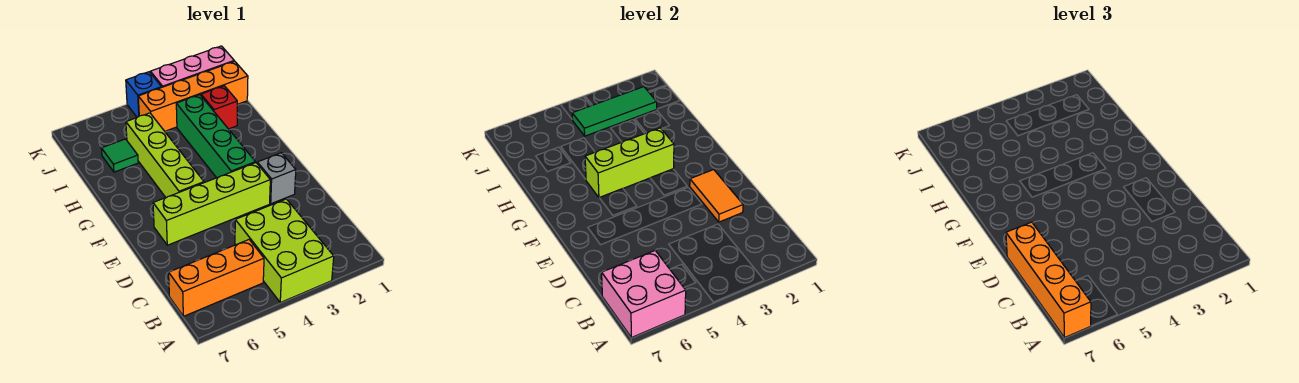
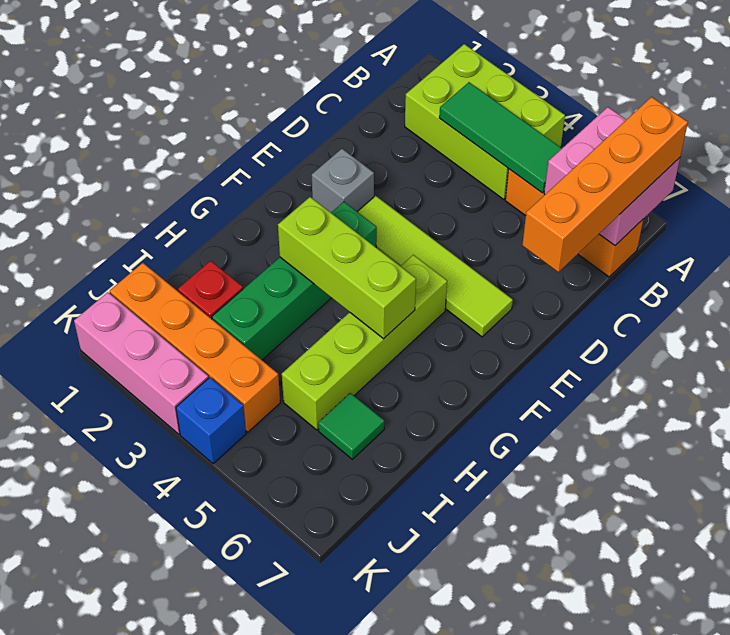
lime 2x3 brick [235,199,334,302] -> lime 2x3 brick turned to [405,44,565,199]
orange 1x2 tile [690,170,743,222] -> none
lime 1x4 brick [153,163,270,245] -> lime 1x4 tile [357,196,513,337]
green 1x3 tile [572,87,657,136] -> green 1x3 tile moved to [439,82,562,193]

